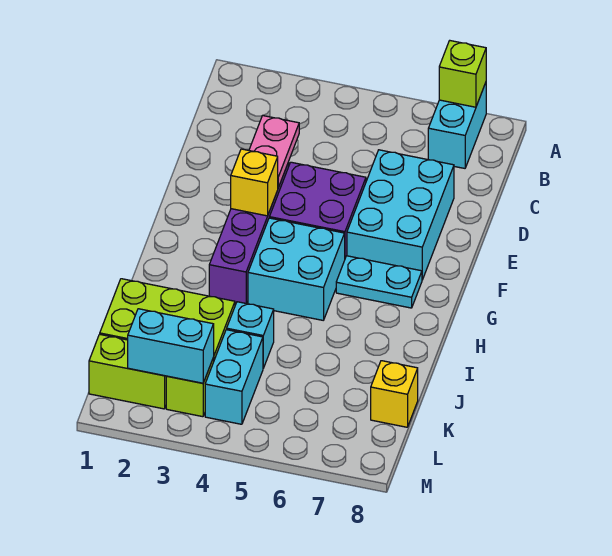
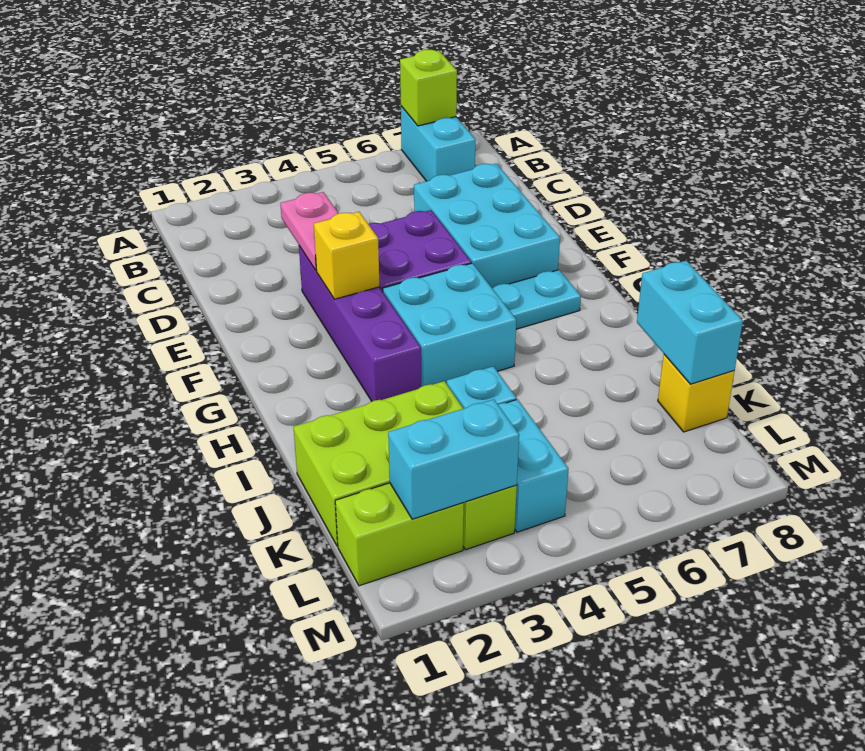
none -> cyan 1x2 brick [637,261,743,384]

